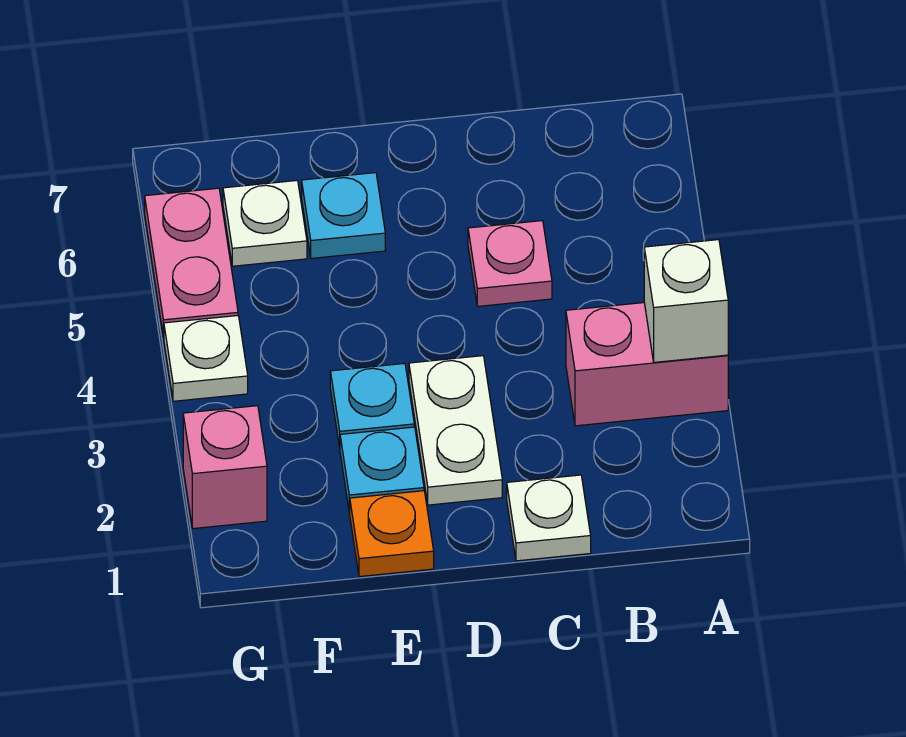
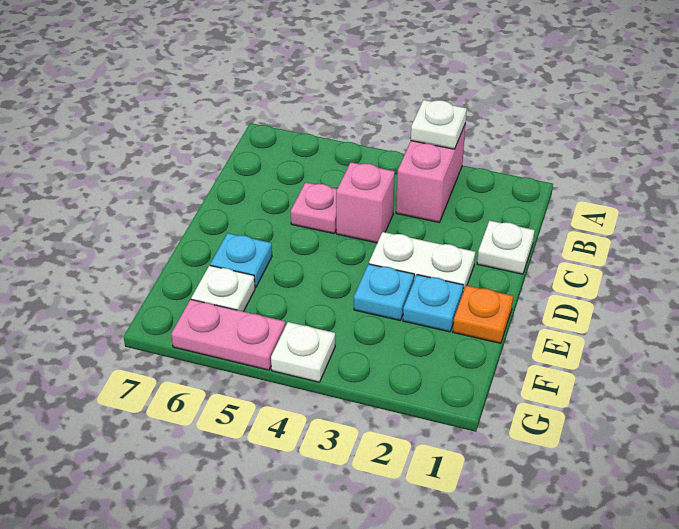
white 1x1 brick [644,240,728,362] -> white 1x1 plate [411,100,467,149]
pink 1x1 brick [183,406,267,529] -> pink 1x1 brick moved to [336,162,395,243]

